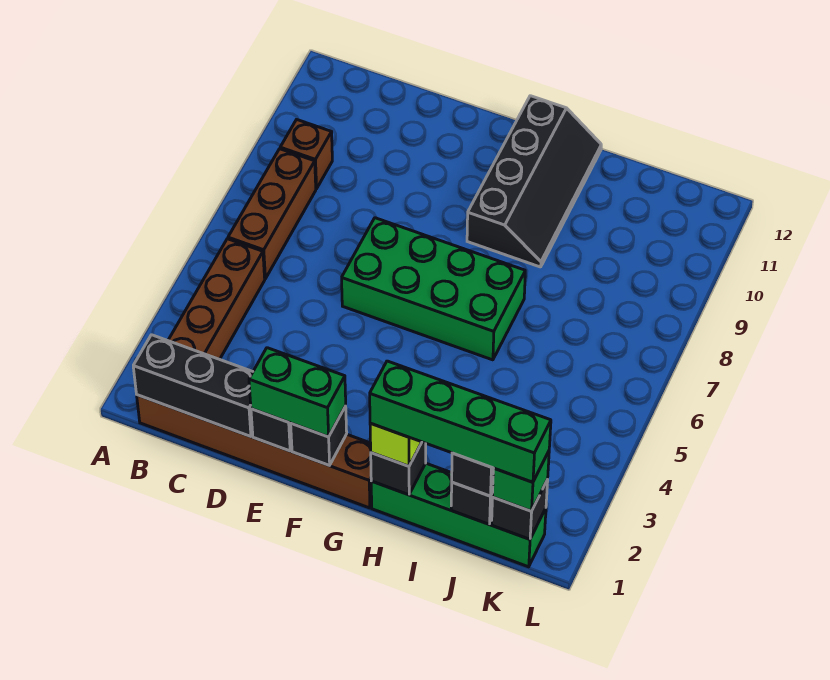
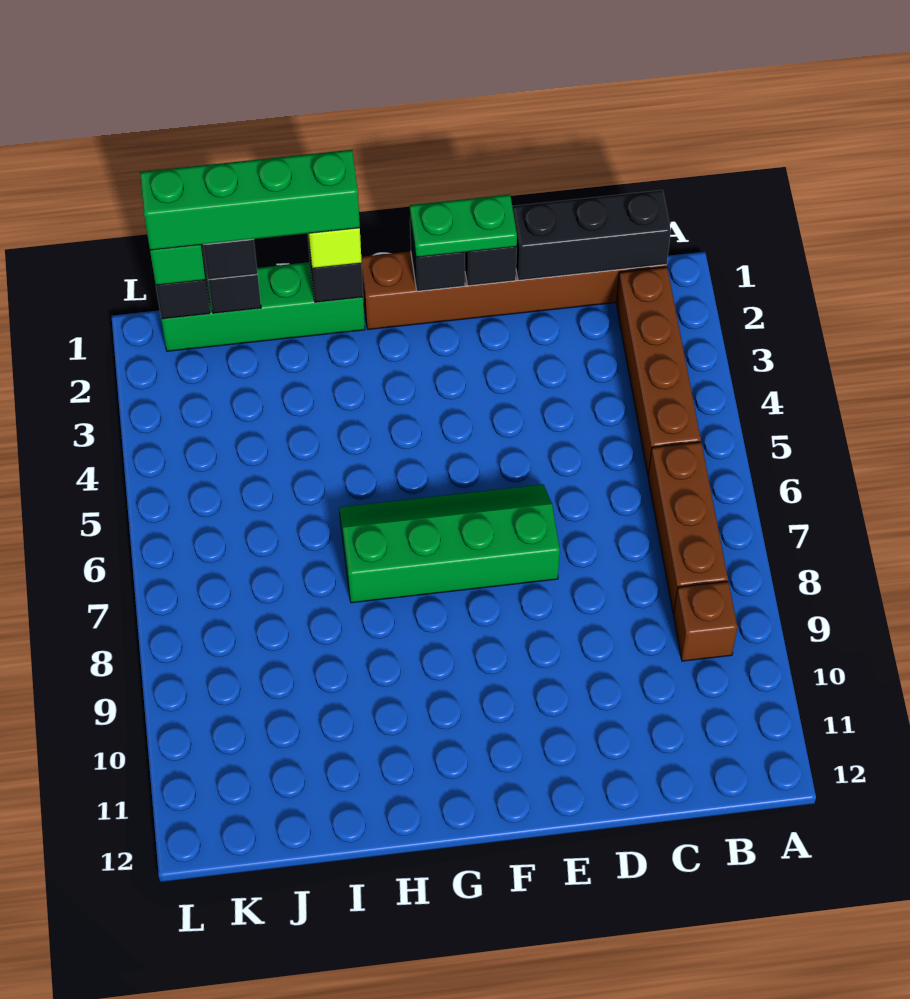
green 1x2 brick [249,348,346,437] -> green 1x2 plate [410,194,517,257]
green 2x4 brick [342,218,525,360] -> green 2x4 slope [339,484,560,603]
black 2x4 slope [467,96,601,267] -> none

